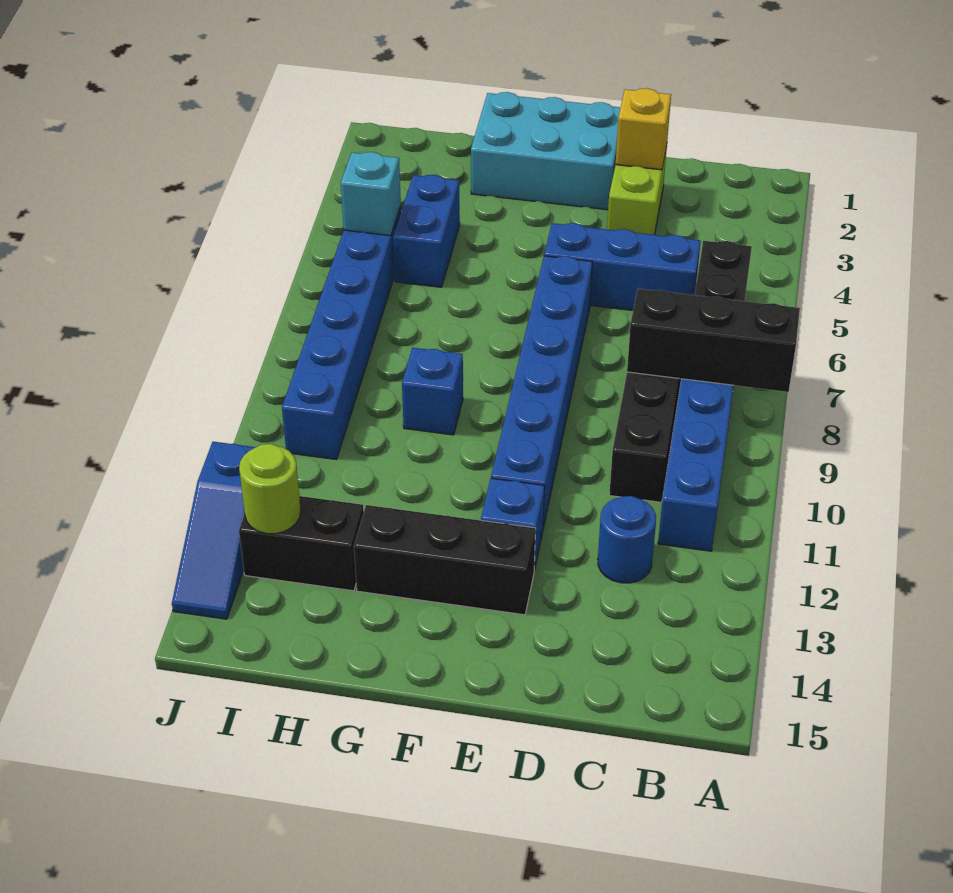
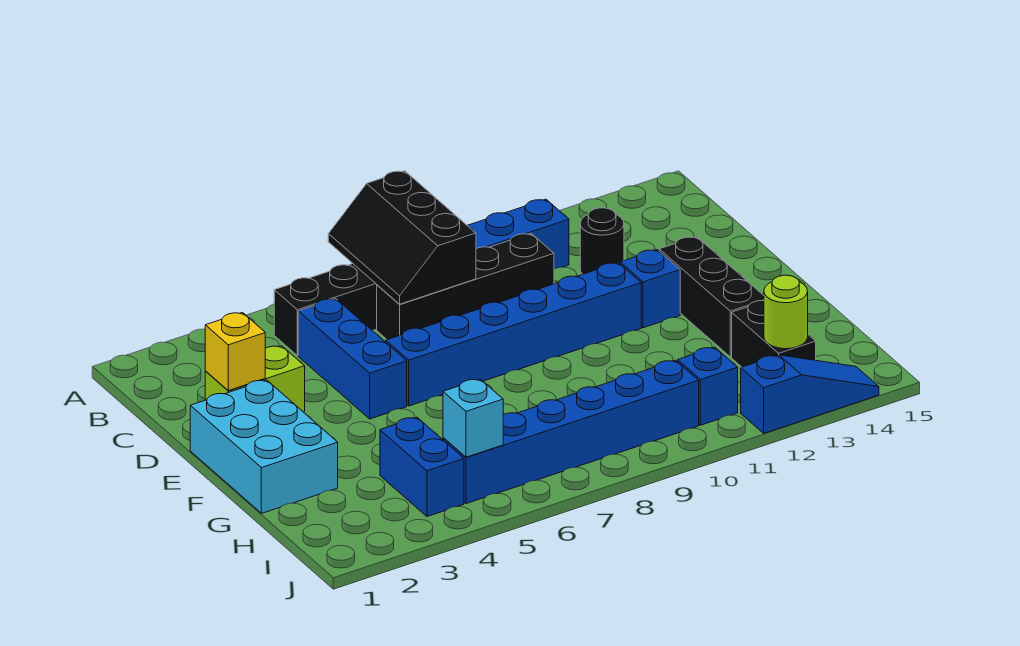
blue 1x1 round brick [598,496,656,583] -> black 1x1 round brick [580,208,624,274]
blue 1x1 brick [402,348,463,435] -> blue 1x1 brick moved to [678,347,738,425]
blue 1x2 brick [393,175,460,287] -> blue 1x2 brick turned to [380,417,464,517]

